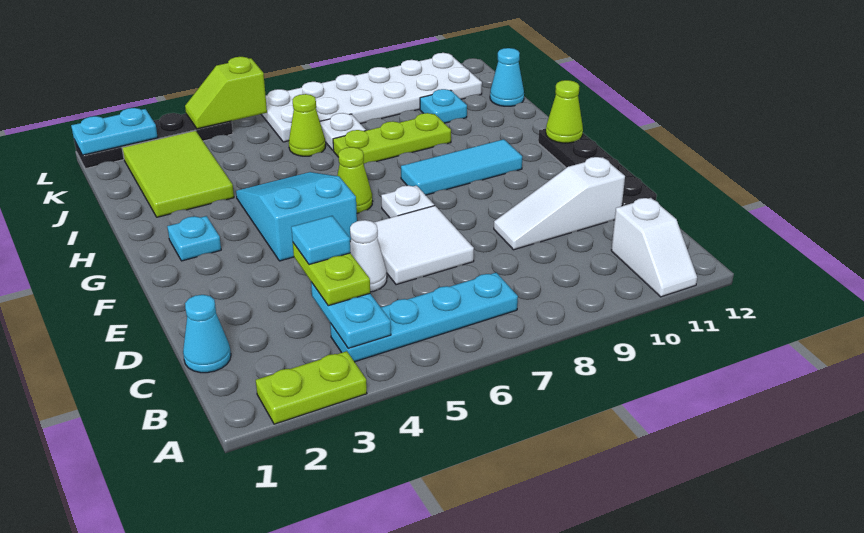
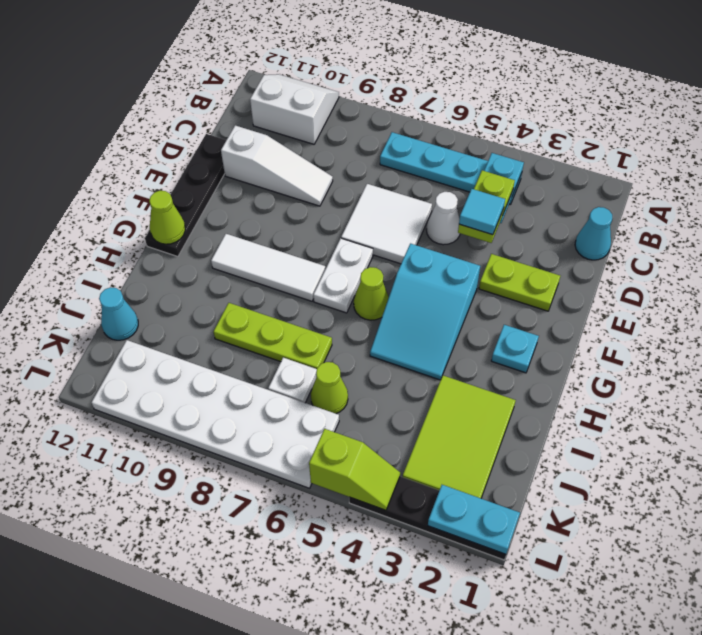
lime 1x2 plate [256,351,367,424] -> lime 1x2 plate moved to [479,254,560,311]
white 1x2 slope [611,198,697,297] -> white 2x2 slope [250,74,339,144]
white 1x1 plate [381,185,434,218] -> white 1x2 plate [313,238,373,313]
cyan 1x3 tile [401,139,522,195] -> white 1x3 tile [211,234,325,301]
cyan 1x1 plate [420,89,467,123] -> none

